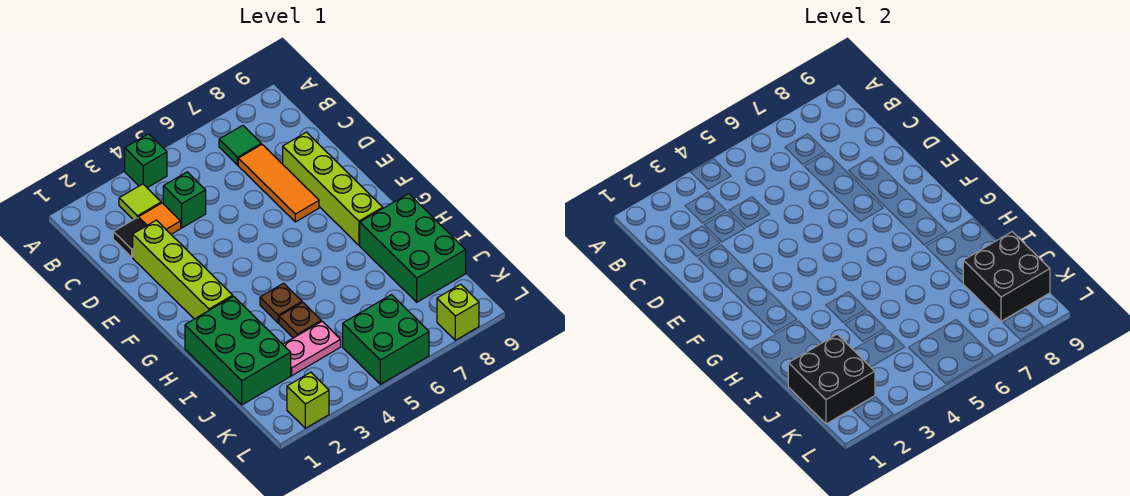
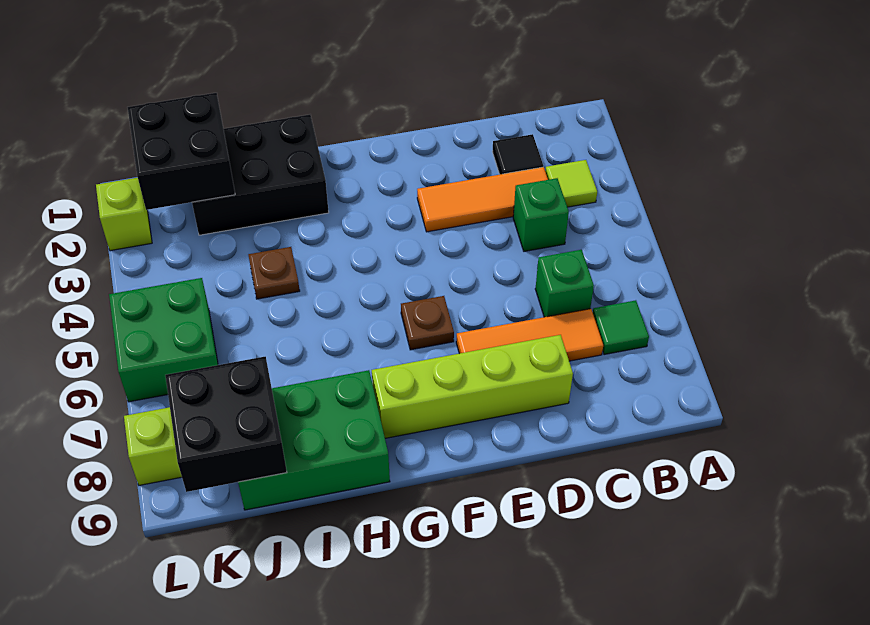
green 1x1 brick [125,134,167,188] -> green 1x1 brick moved to [535,250,594,317]
orange 1x1 tile [138,203,181,234] -> orange 1x3 tile [417,167,548,232]
lime 1x4 brick [133,220,233,319] -> none
green 2x3 brick [185,296,291,405] -> black 2x3 brick [192,115,329,235]
brown 1x1 plate [260,283,302,323] -> brown 1x1 plate moved to [401,296,454,350]
pink 1x2 plate [283,321,341,376] -> none

